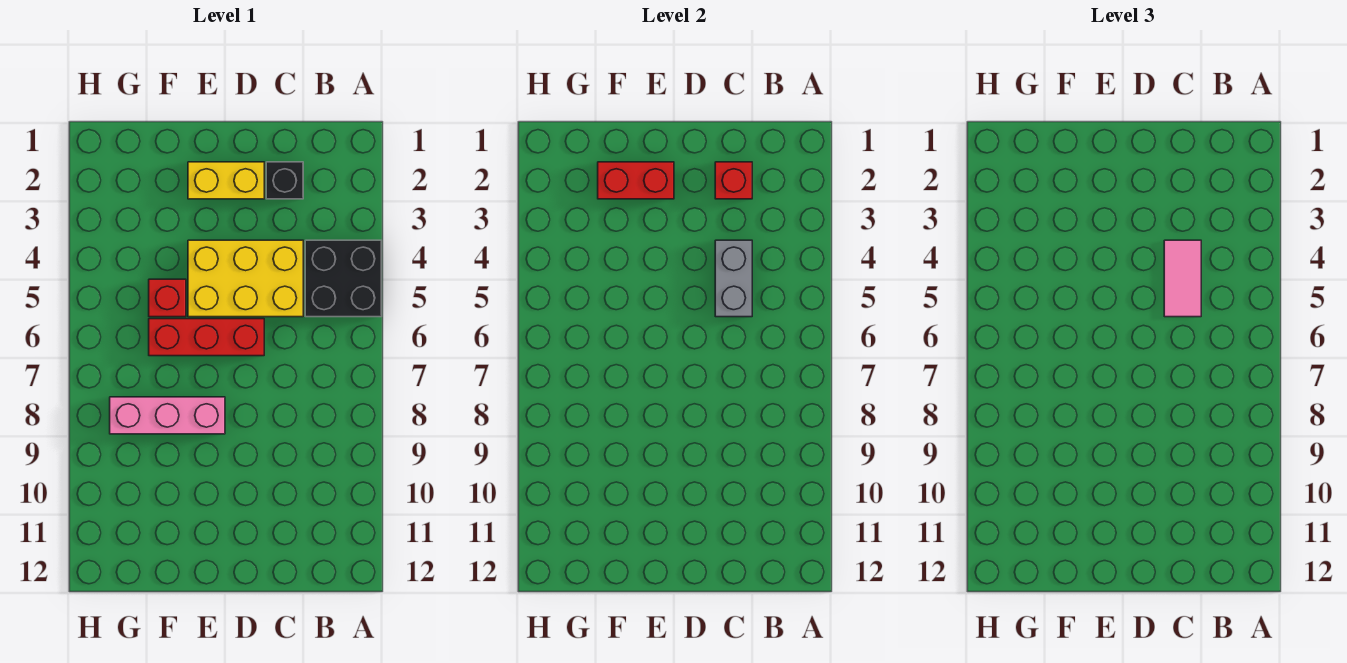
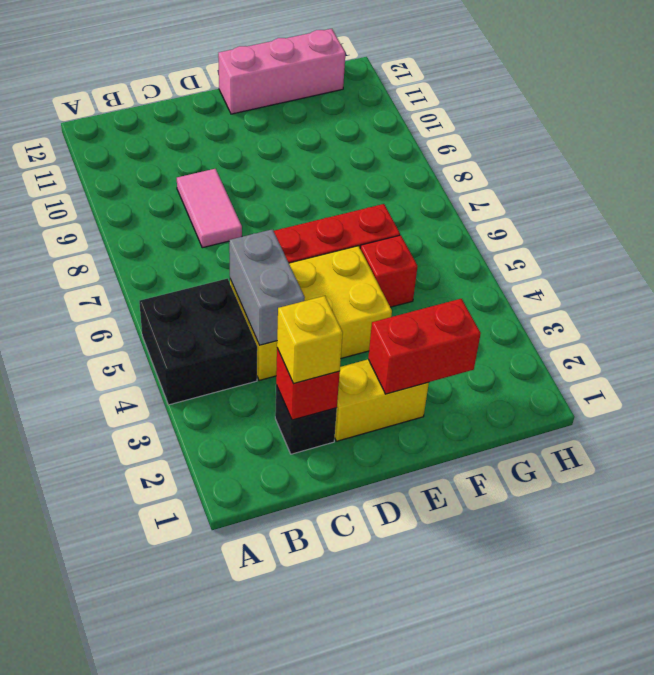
none -> yellow 1x1 brick [277,296,343,384]
pink 1x2 tile [1164,240,1201,317] -> pink 1x2 tile moved to [177,169,242,248]
pink 1x3 brick [110,397,225,434] -> pink 1x3 brick moved to [218,29,345,114]

